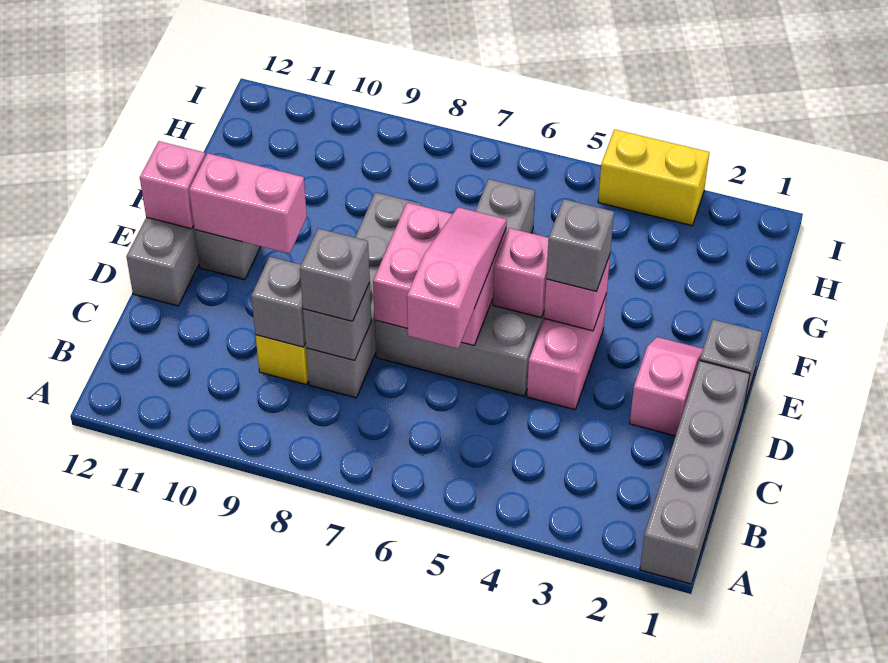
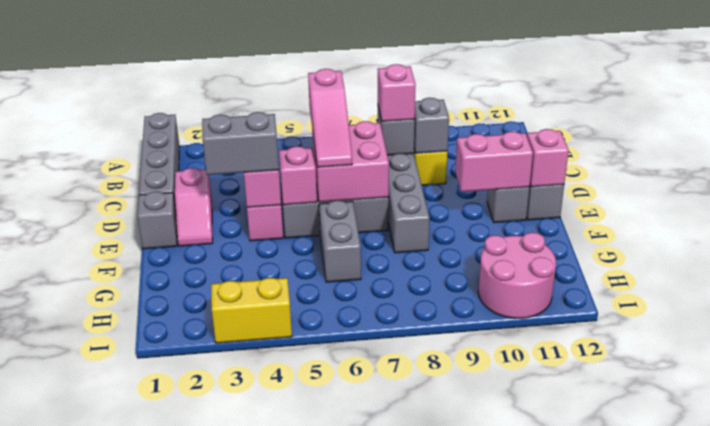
grey 1x1 brick [300,228,370,321] -> pink 1x1 brick [378,64,416,121]
grey 1x1 brick [546,199,614,292] -> grey 1x2 brick [202,112,279,175]
none -> pink 2x2 round brick [478,232,556,318]

